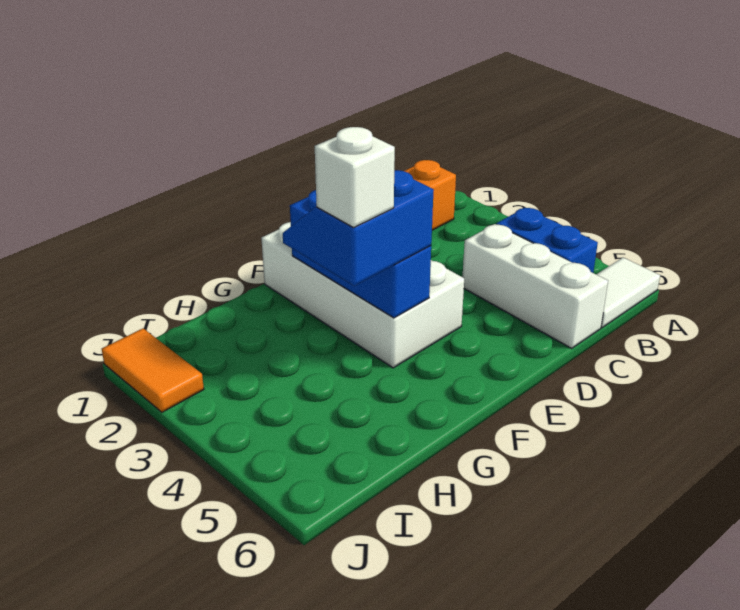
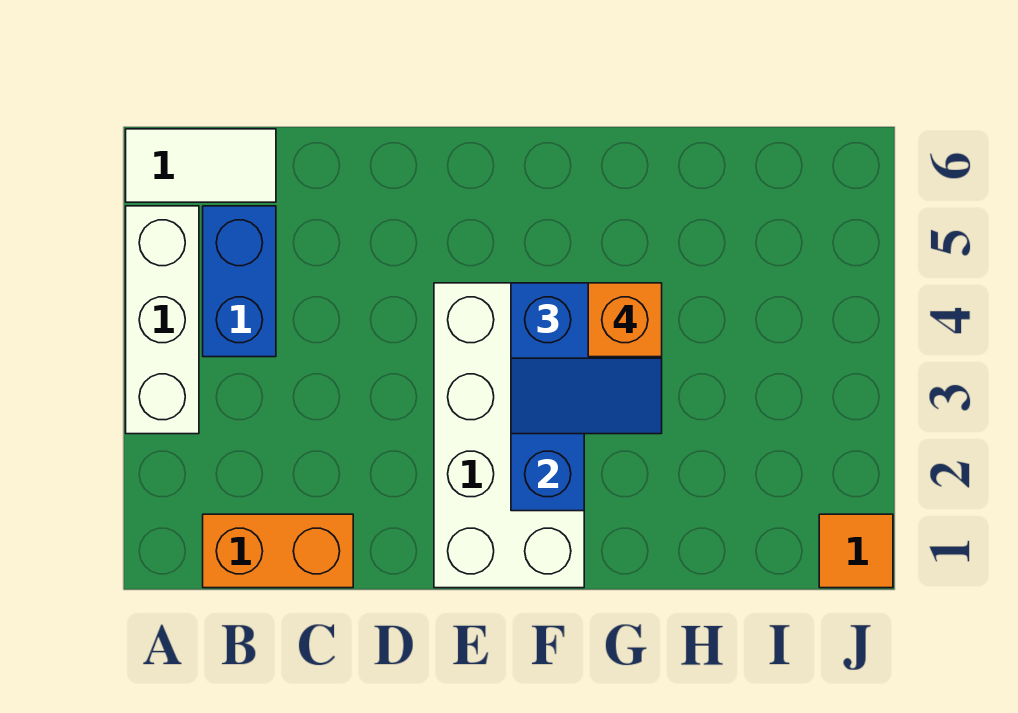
white 1x3 brick [462,224,608,348] -> white 1x3 brick moved to [126,206,199,434]
white 1x1 brick [315,127,395,228] -> orange 1x1 brick [588,283,662,357]
orange 1x2 tile [102,329,204,412] -> orange 1x1 tile [819,514,893,588]

